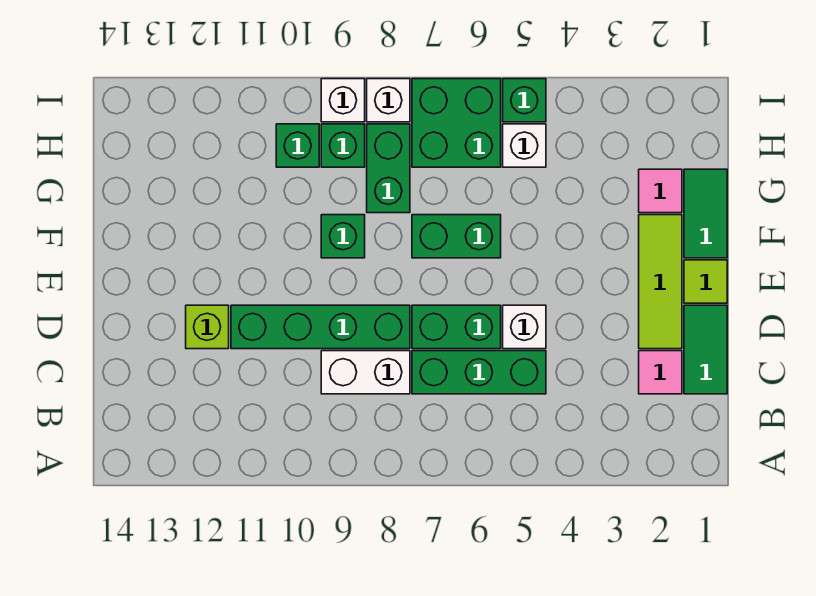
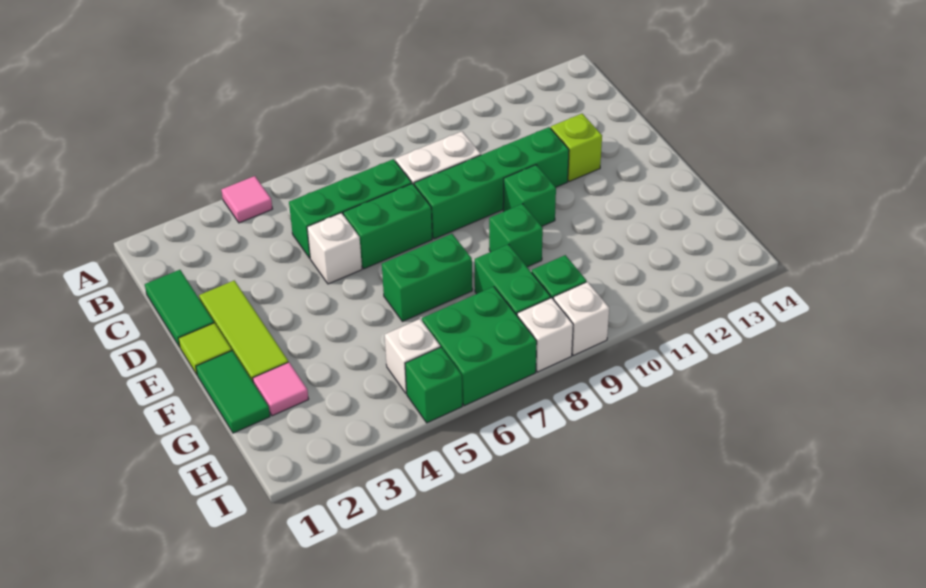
pink 1x1 tile [639,351,682,394] -> pink 1x1 tile moved to [221,176,272,223]
green 1x1 brick [276,124,319,167] -> green 1x1 brick moved to [503,165,556,226]

